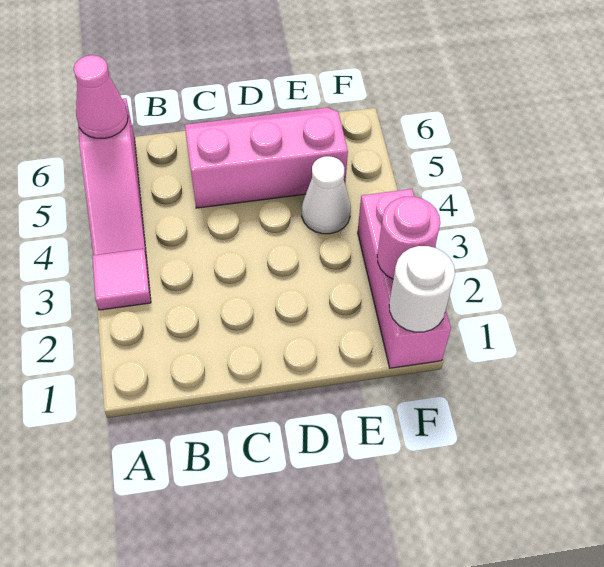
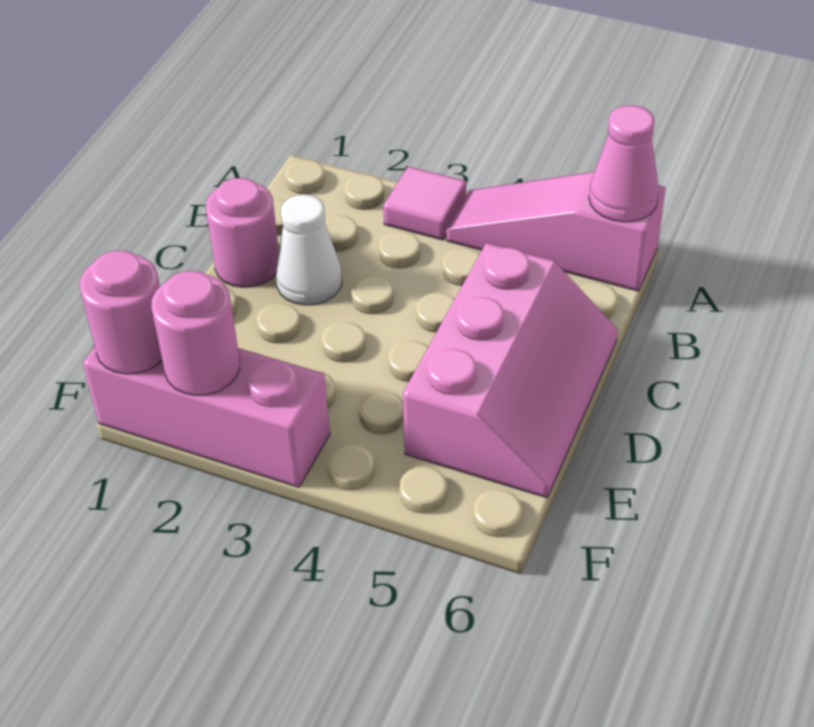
none -> pink 1x1 round brick [206,178,279,287]
white 1x1 cone [302,156,351,234] -> white 1x1 cone moved to [276,195,342,305]
white 1x1 round brick [389,246,455,332] -> pink 1x1 round brick [80,251,162,374]

